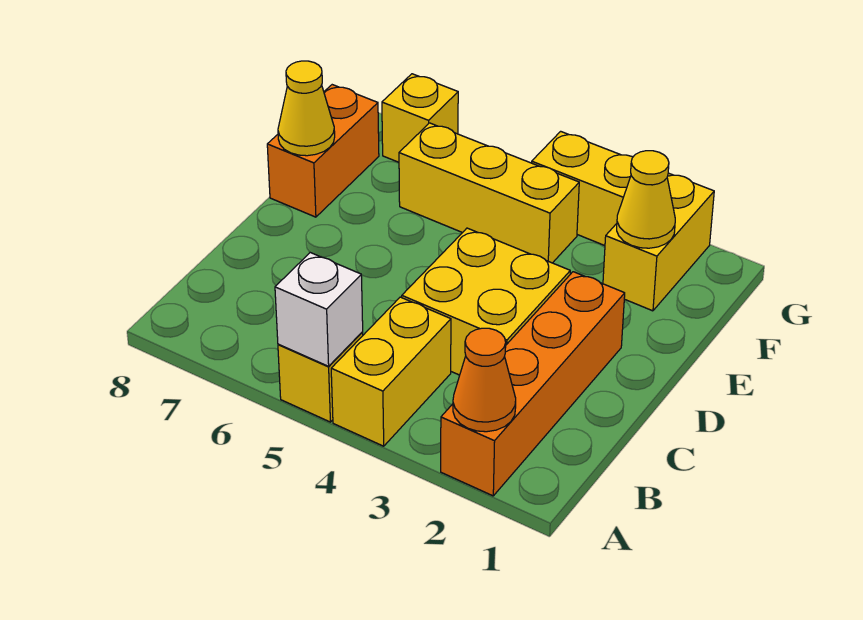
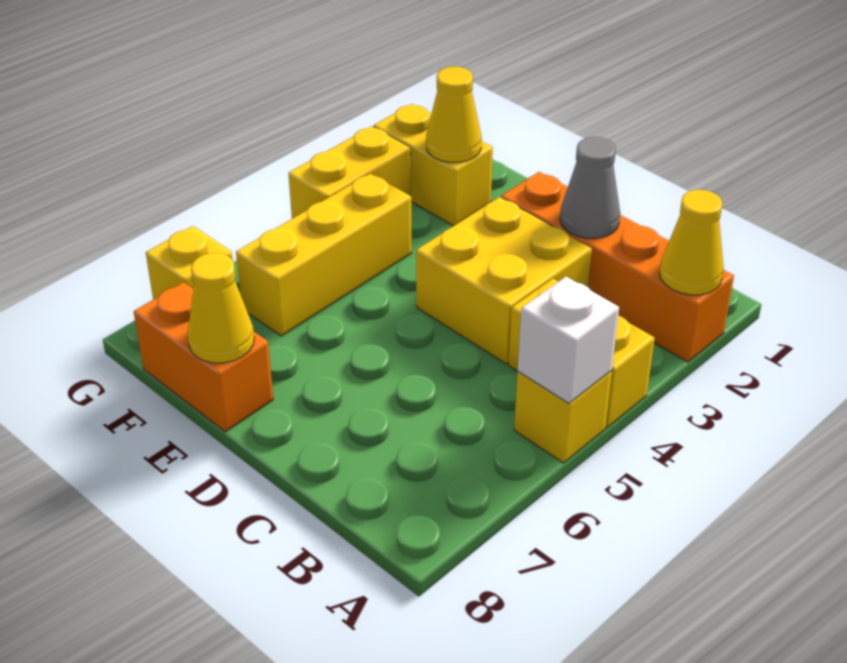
orange 1x1 cone [453,328,516,432] -> yellow 1x1 cone [659,190,724,295]
none -> grey 1x1 cone [560,137,620,238]

